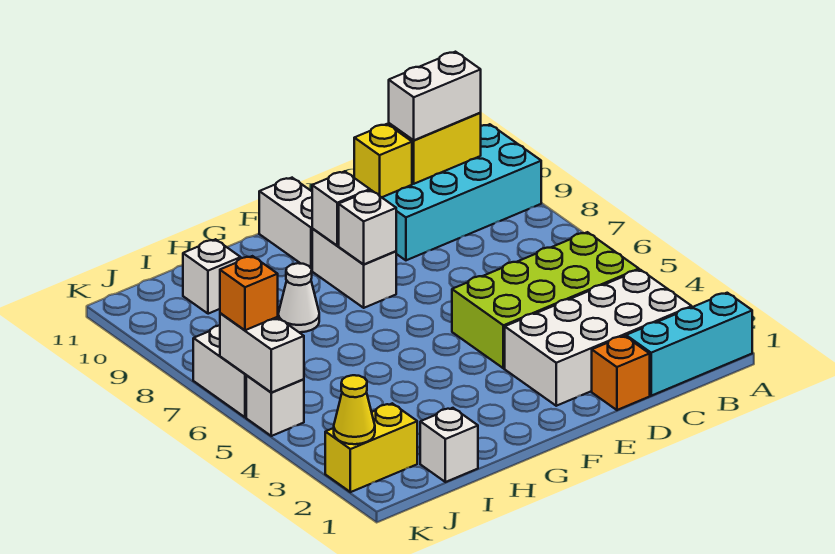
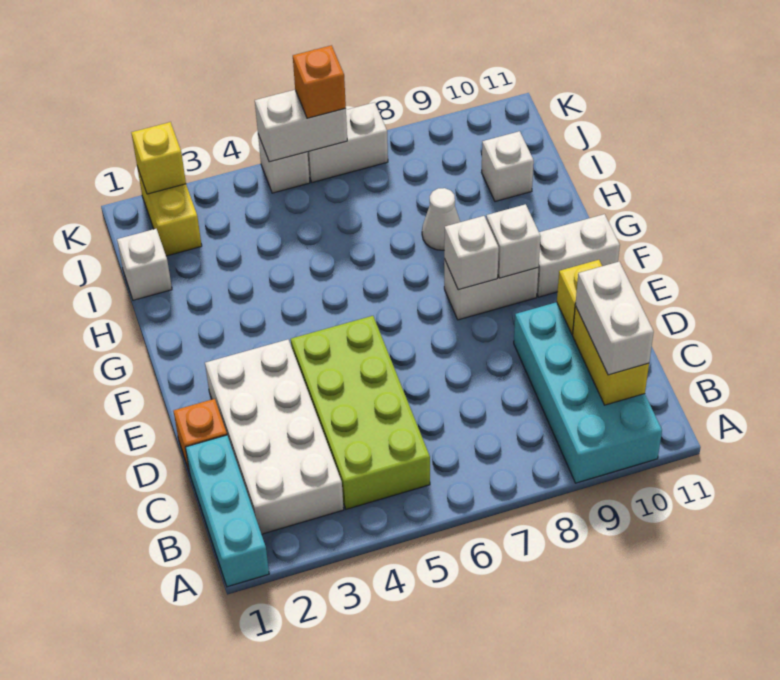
yellow 1x1 cone [334,375,375,444] -> yellow 1x1 brick [131,122,186,194]

